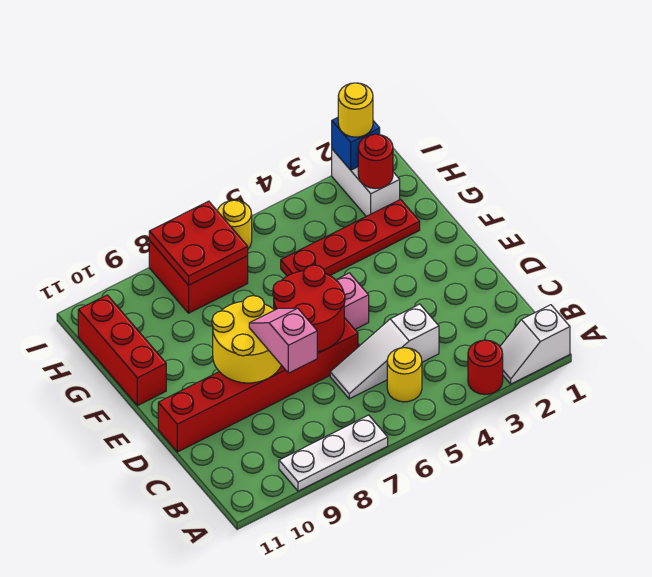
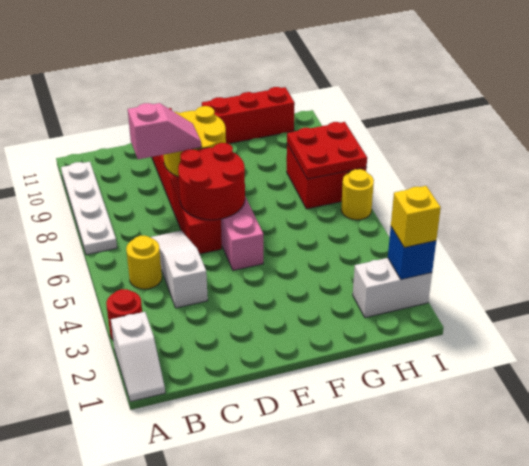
white 1x2 slope [500,305,570,384] -> white 1x2 slope turned to [111,312,165,402]
white 1x3 plate [279,415,388,491] -> white 1x4 plate [61,162,117,255]
red 1x4 plate [281,199,420,276] -> none
red 1x1 round brick [358,134,393,189] -> none
yellow 1x1 round brick [338,83,373,137] -> yellow 1x1 brick [391,186,441,248]

